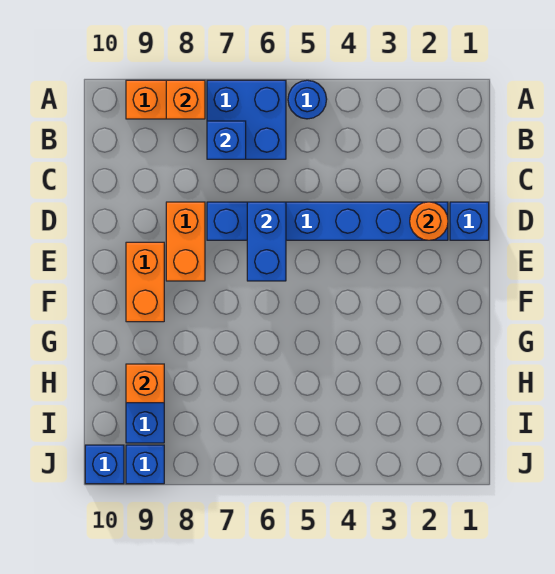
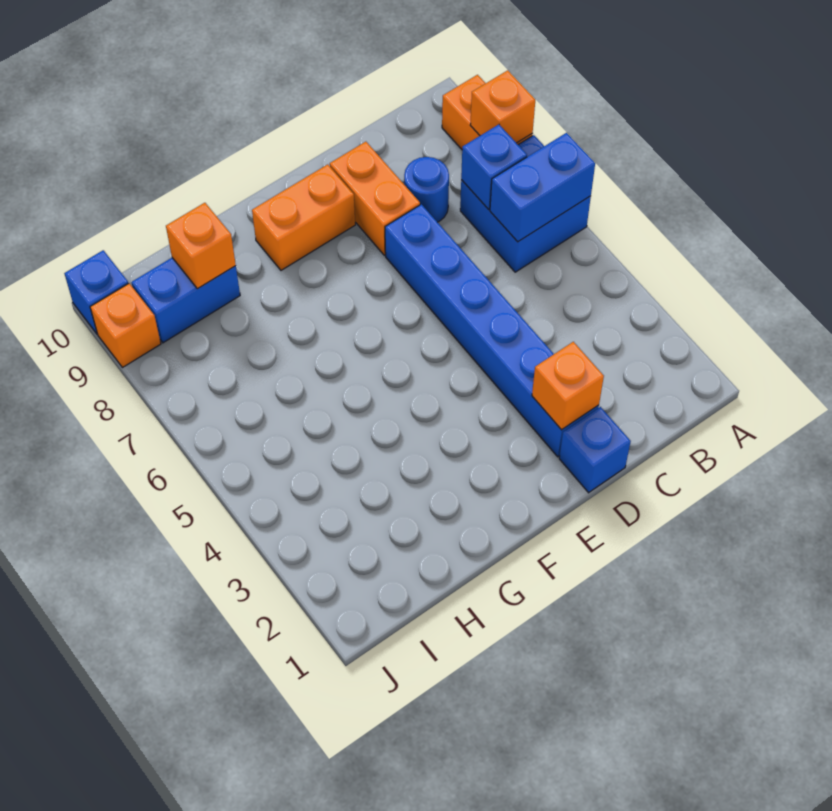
blue 1x1 round brick [288,80,327,119] -> blue 1x1 round brick moved to [404,157,449,222]
orange 1x1 round brick [410,202,448,240] -> orange 1x1 brick [532,342,604,430]
blue 1x2 brick [247,202,286,281] -> blue 1x2 brick moved to [490,133,595,242]
orange 1x2 brick [166,202,205,281] -> orange 1x2 brick turned to [330,142,420,255]
blue 1x1 brick [126,445,164,484] -> orange 1x1 brick [90,283,161,368]

